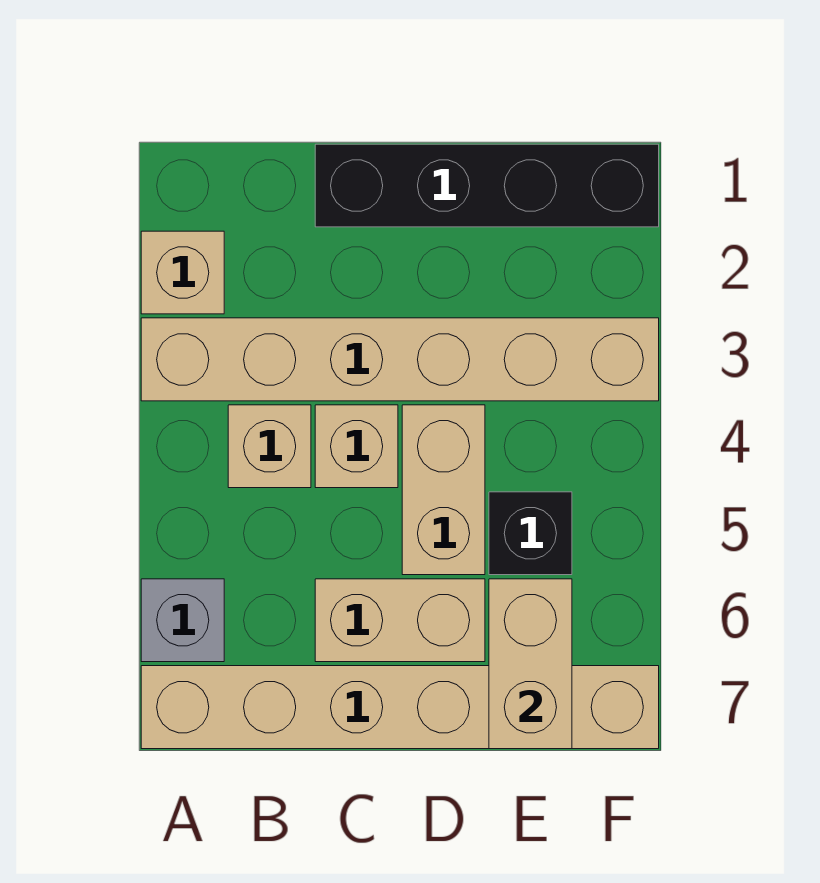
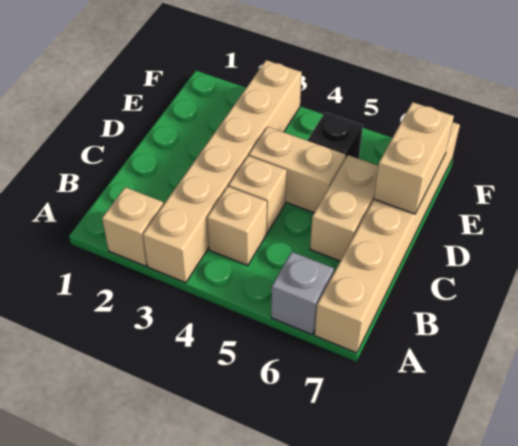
black 1x4 brick [315,144,659,227] -> none
tan 1x2 brick [489,579,572,749] -> tan 1x2 brick turned to [374,102,454,214]

